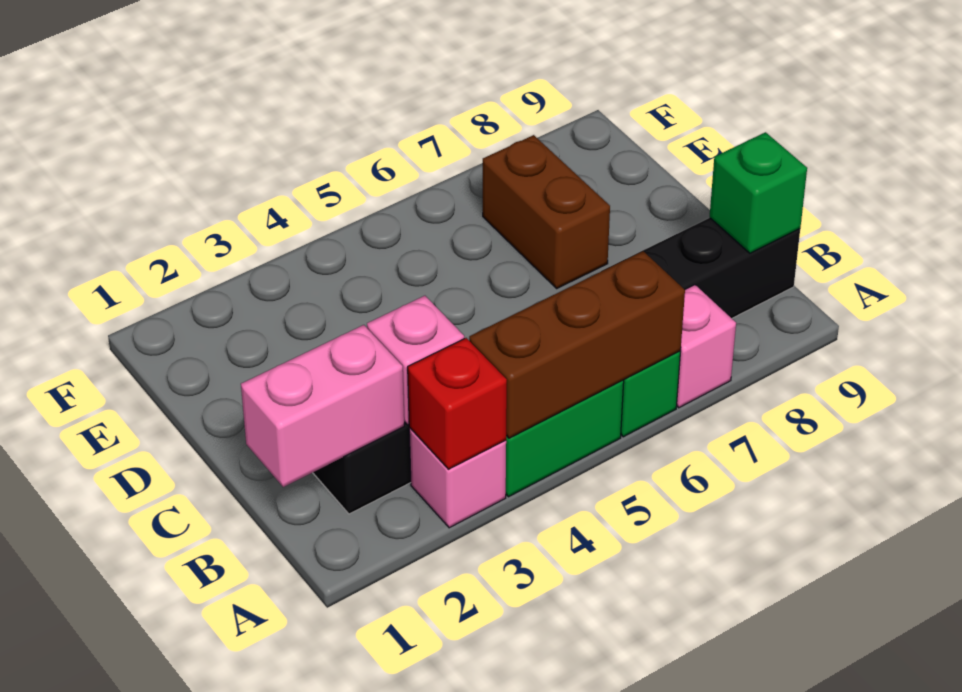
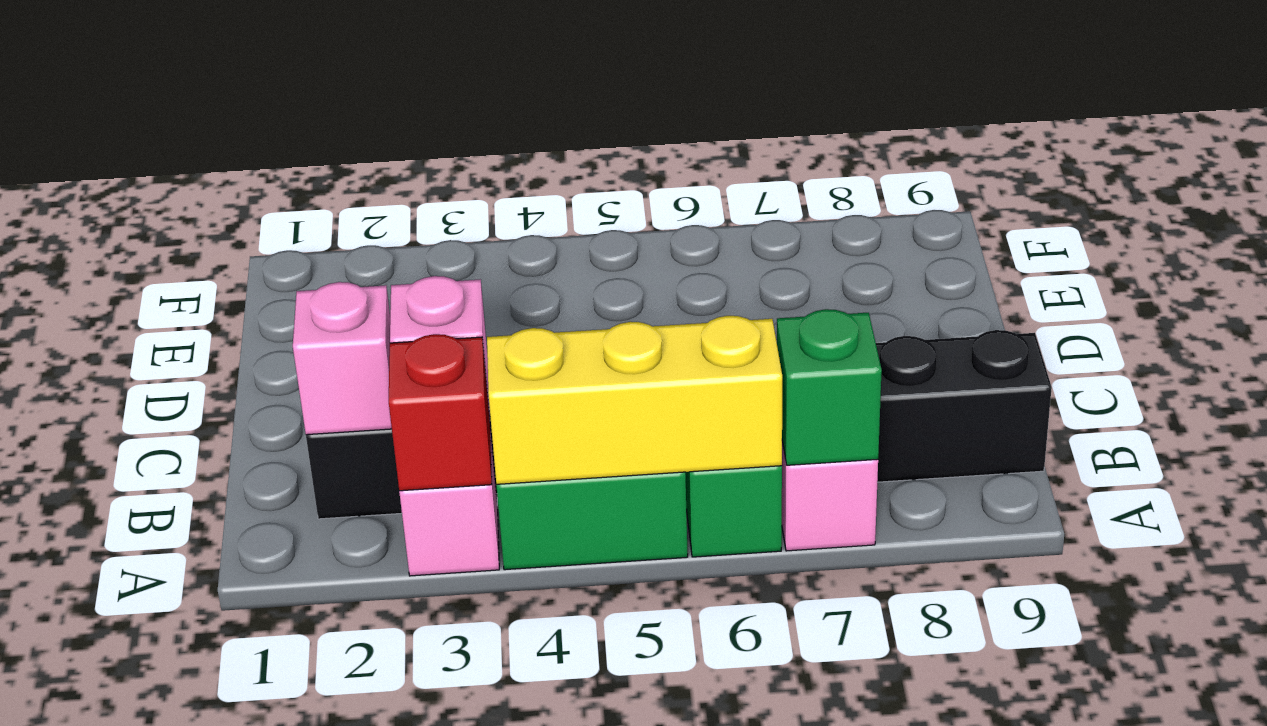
brown 1x3 brick [469,251,685,438] -> yellow 1x3 brick [487,316,782,484]
pink 1x2 brick [241,325,404,487] -> pink 1x1 brick [293,282,392,435]
green 1x1 brick [710,132,807,253] -> green 1x1 brick moved to [777,309,882,465]
brown 1x2 brick [483,135,610,288] -> none

